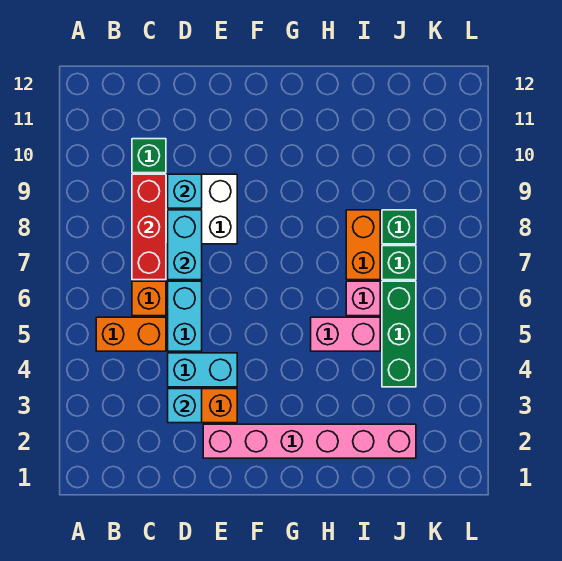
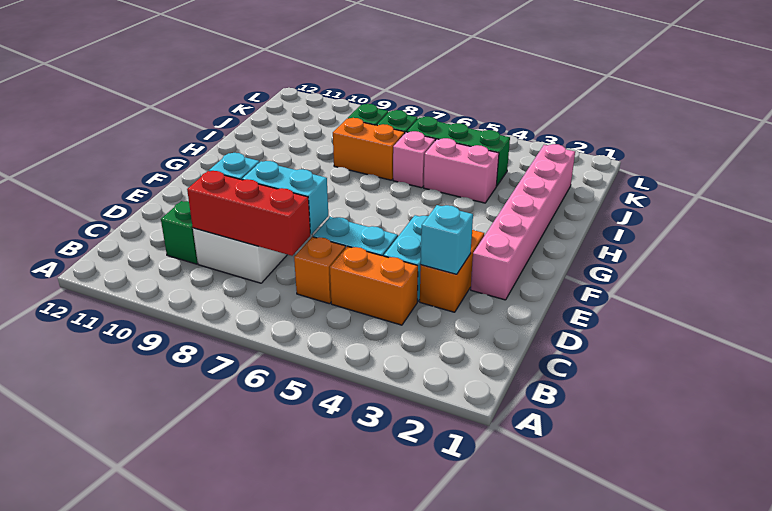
orange 1x2 brick [96,317,166,351] -> orange 1x2 brick turned to [330,246,418,325]
pink 1x2 brick [311,317,380,351] -> pink 1x2 brick turned to [424,138,499,203]

